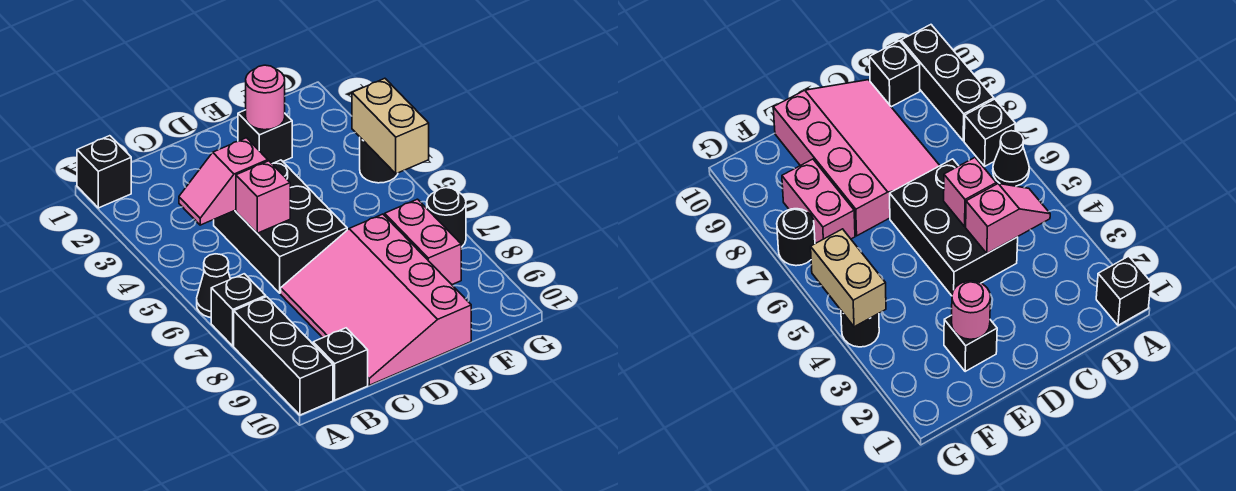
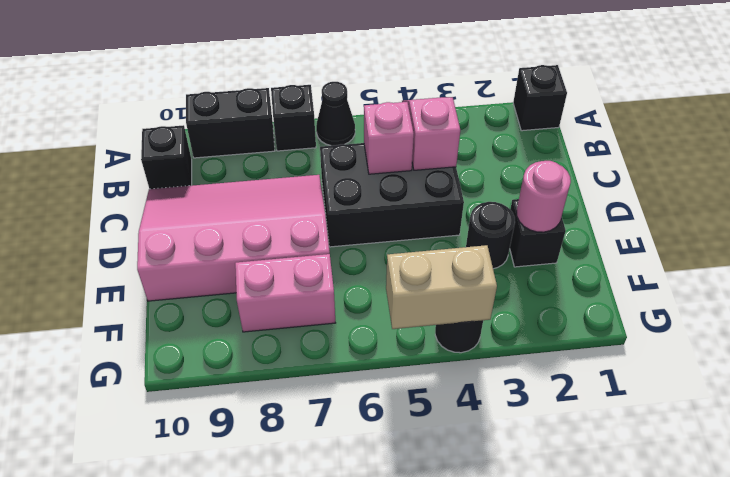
black 1x3 brick [234,297,333,415] -> black 1x2 brick [186,88,275,158]
black 1x1 round brick [427,188,466,247] -> black 1x1 round brick moved to [466,202,515,269]

